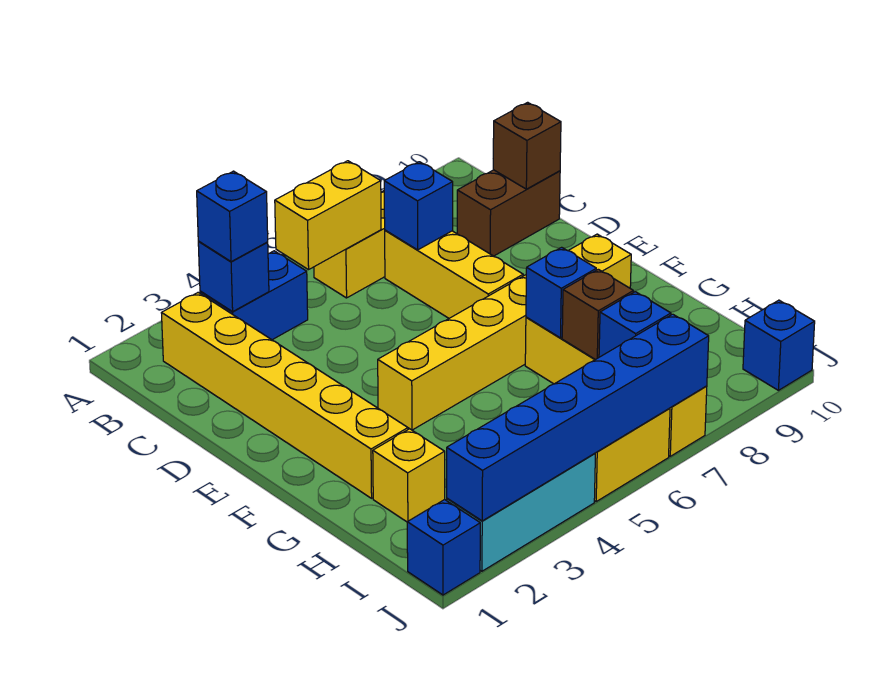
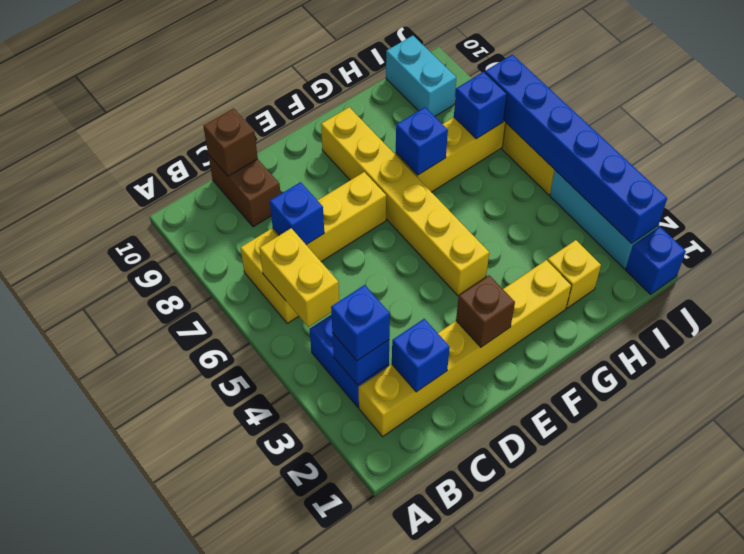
brown 1x1 brick [562,269,633,360] -> brown 1x1 brick moved to [456,275,515,347]
none -> cyan 1x2 brick [386,36,456,116]
blue 1x1 brick [743,300,815,390] -> blue 1x1 brick moved to [392,319,450,392]

